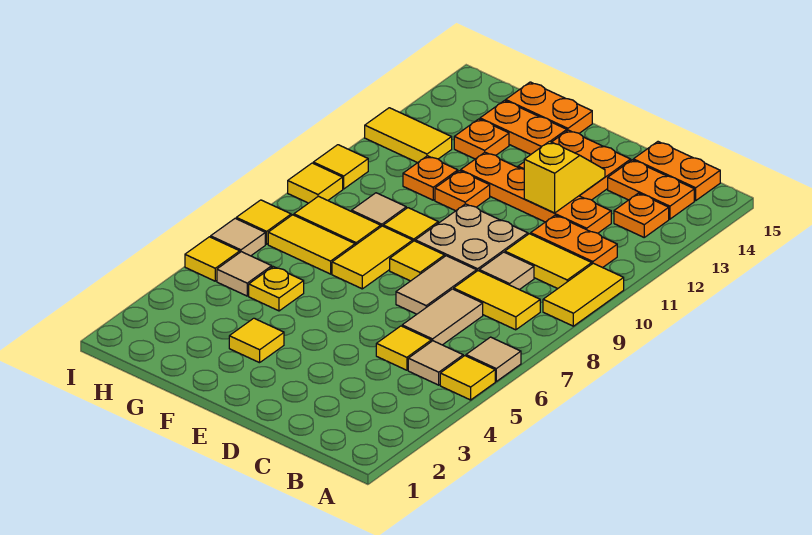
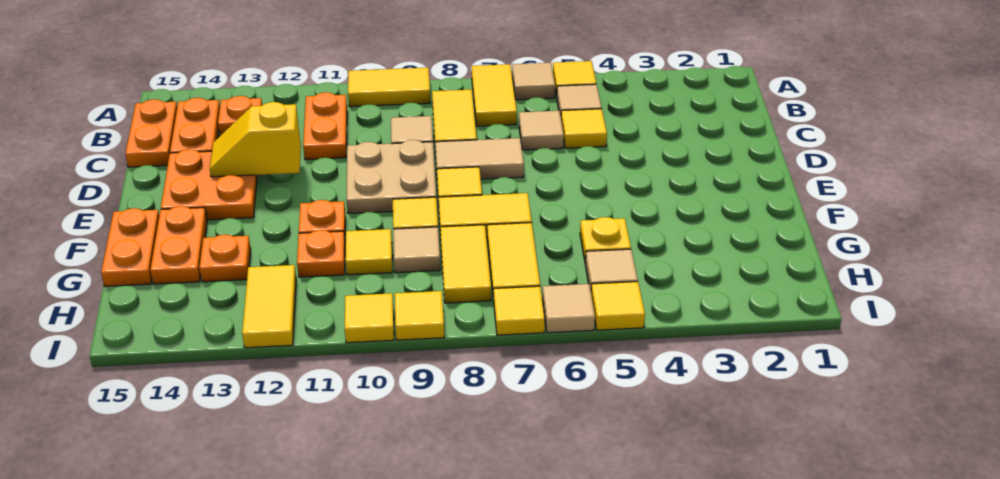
yellow 1x2 tile [505,234,592,289] -> yellow 1x2 tile moved to [472,64,517,126]
tan 1x2 tile [402,289,483,345] -> tan 1x1 tile [519,111,564,150]
orange 1x4 plate [461,152,611,233] -> none
yellow 1x1 tile [229,318,284,363] -> yellow 1x1 tile moved to [346,229,393,275]

